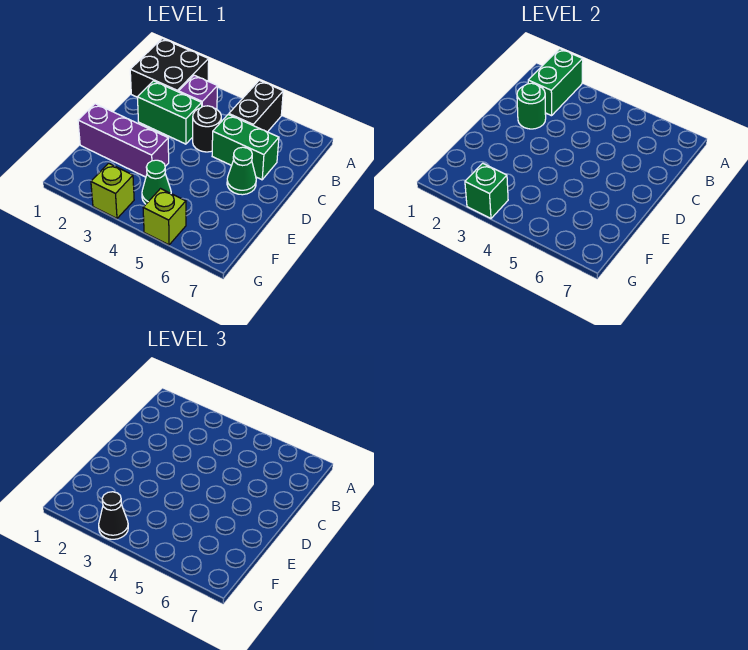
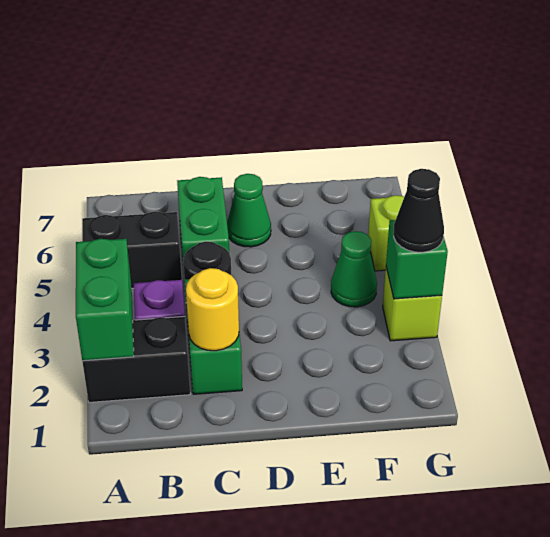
black 2x2 brick [130,39,209,97] -> black 1x2 brick [82,316,190,402]
green 1x2 brick [528,49,583,116] -> green 1x2 brick turned to [76,239,134,361]
green 1x1 round brick [517,83,546,129] -> yellow 1x1 round brick [186,268,239,351]
purple 1x3 brick [78,104,169,177] -> none

